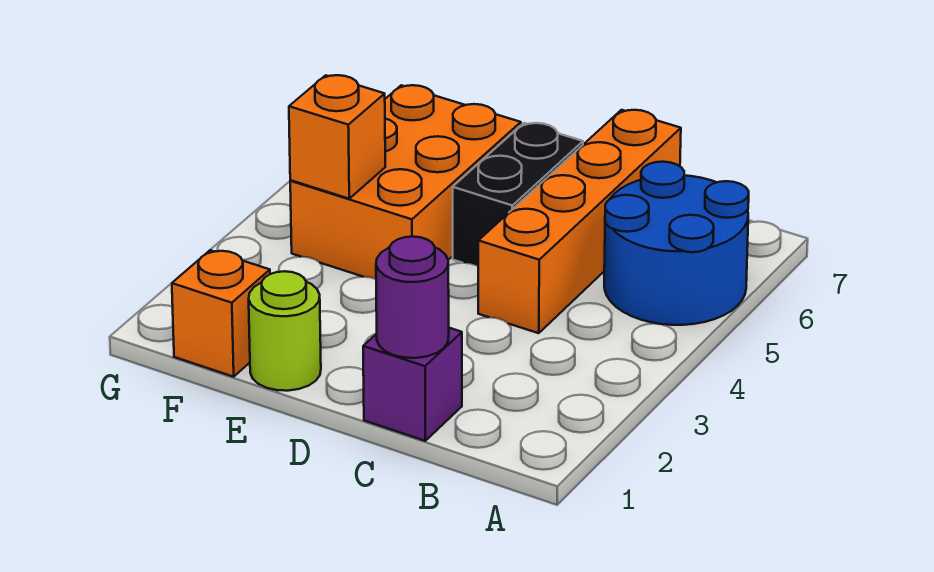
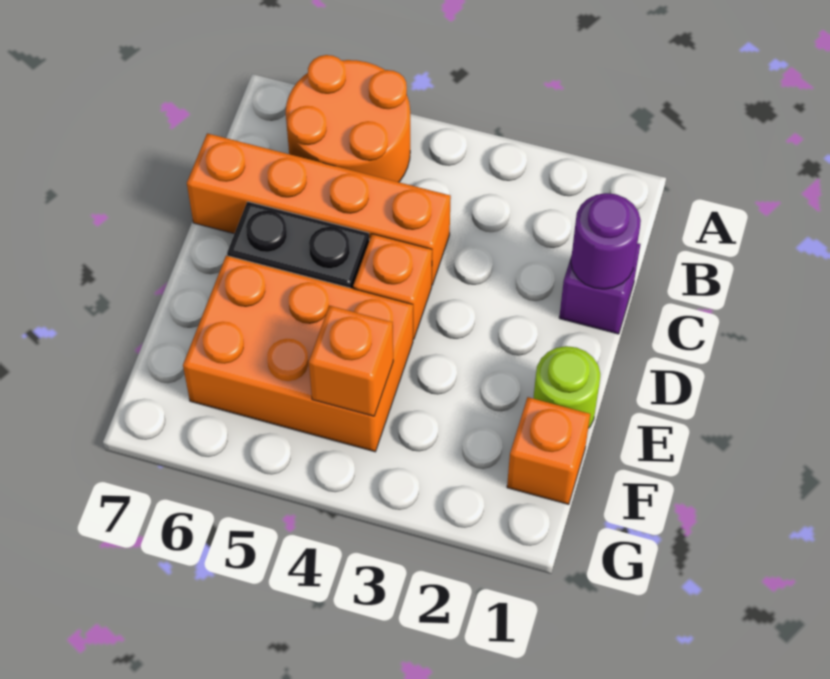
blue 2x2 round brick [604,162,749,325] -> orange 2x2 round brick [286,55,410,182]
none -> orange 1x1 brick [353,234,432,339]

